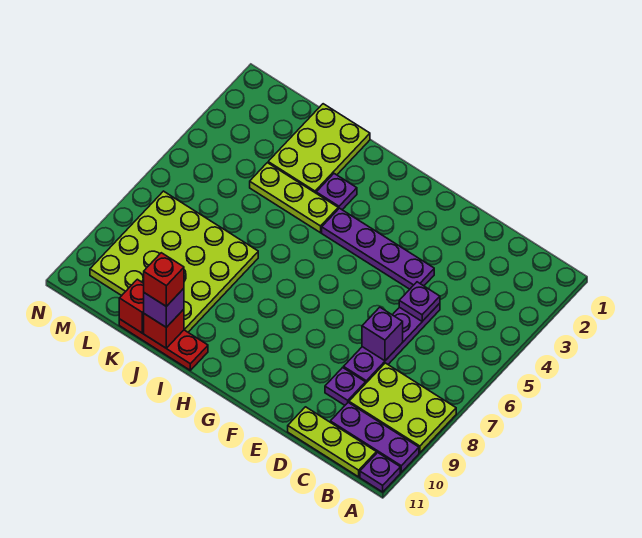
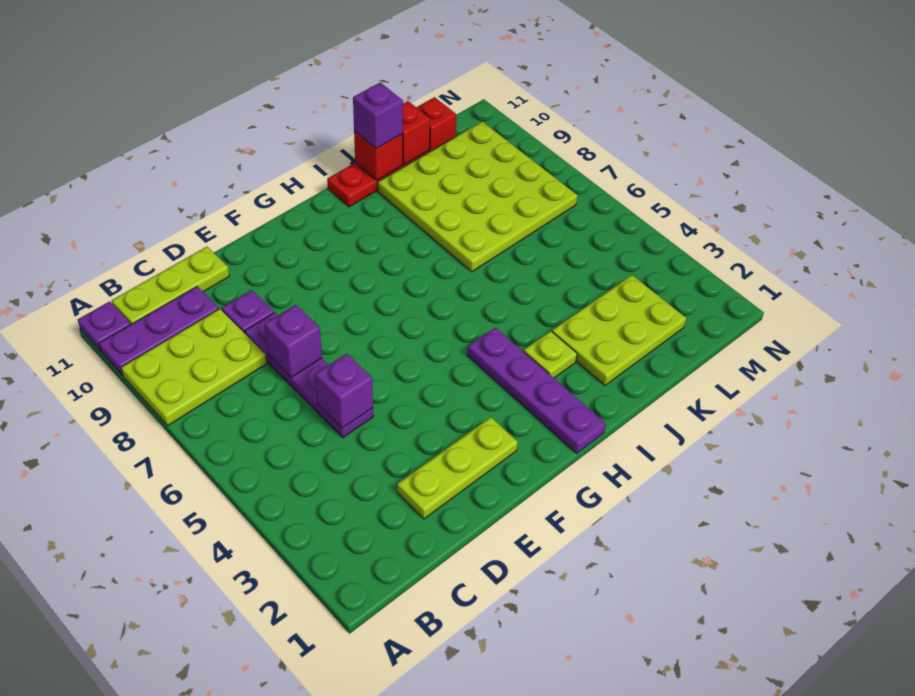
purple 1x1 plate [399,282,440,321] -> purple 1x1 brick [315,354,373,428]
purple 1x4 plate [322,208,434,289] -> purple 1x4 plate turned to [467,327,606,453]
purple 1x1 plate [316,174,357,210] -> lime 1x1 plate [524,331,577,378]
lime 1x3 plate [250,163,338,233] -> lime 1x3 plate moved to [397,417,518,519]
lime 2x3 plate [268,104,370,193] -> lime 2x3 plate turned to [552,275,686,385]
red 1x1 brick [144,253,184,306] -> red 1x1 brick moved to [416,97,457,152]

